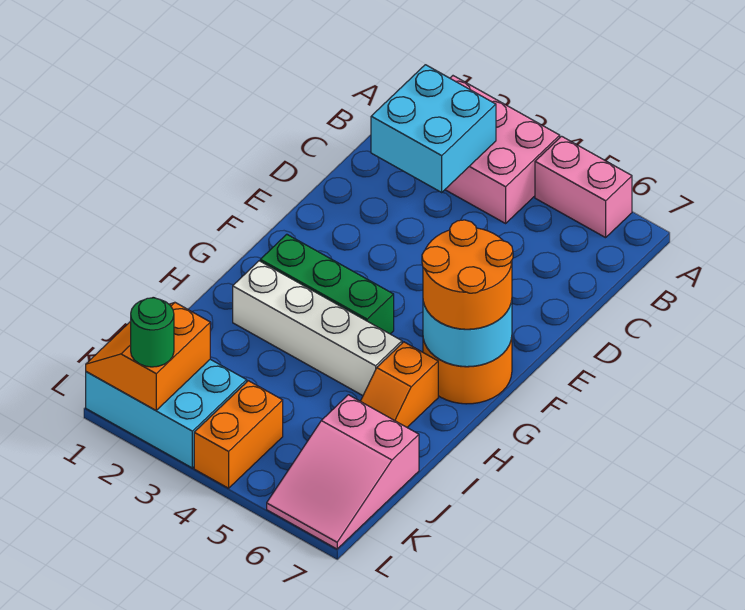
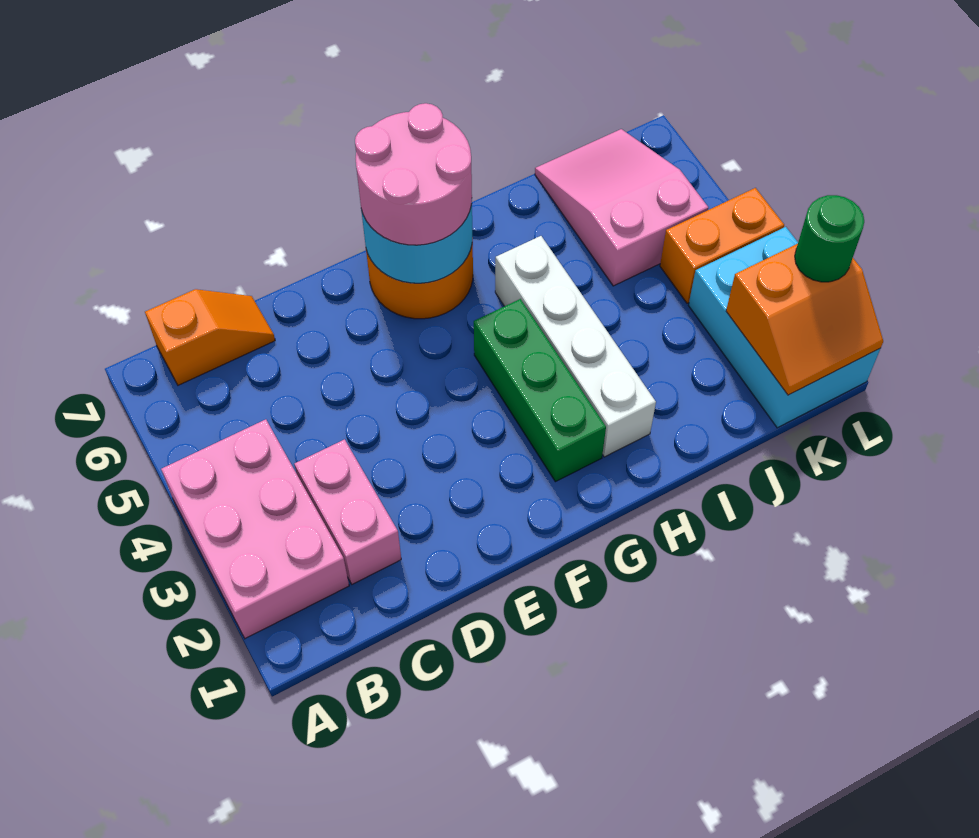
pink 1x2 brick [535,136,632,238] -> pink 1x2 brick moved to [294,439,401,584]
cyan 2x2 brick [371,65,496,192] -> none
orange 2x2 round brick [422,220,513,329] -> pink 2x2 round brick [355,103,472,245]
orange 1x2 slope [360,342,438,427] -> orange 1x2 slope moved to [145,289,275,385]
pink 2x3 slope [267,395,419,549] -> pink 2x3 slope turned to [535,129,708,286]

